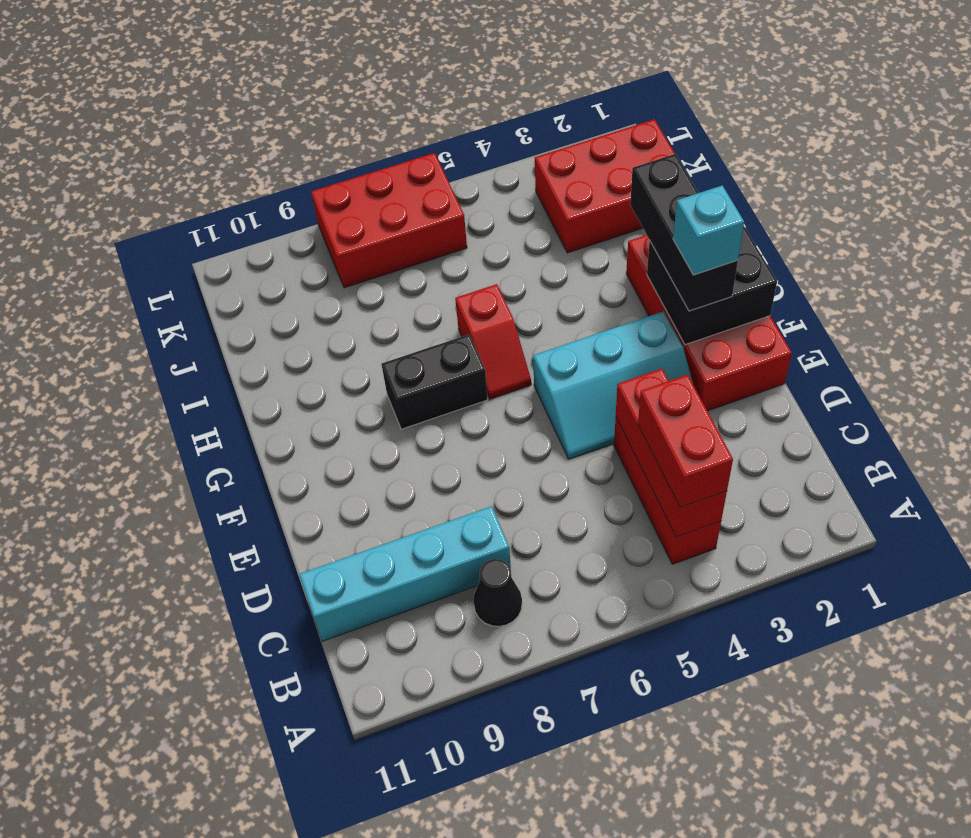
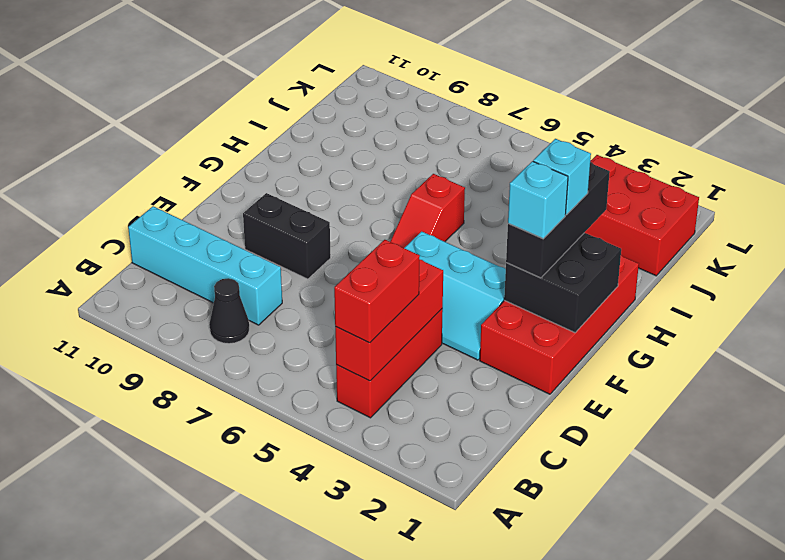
none -> cyan 1x1 brick [533,139,591,215]
black 1x2 brick [382,335,488,429] -> black 1x2 brick moved to [243,193,331,279]
red 2x3 brick [311,153,467,288] -> none

